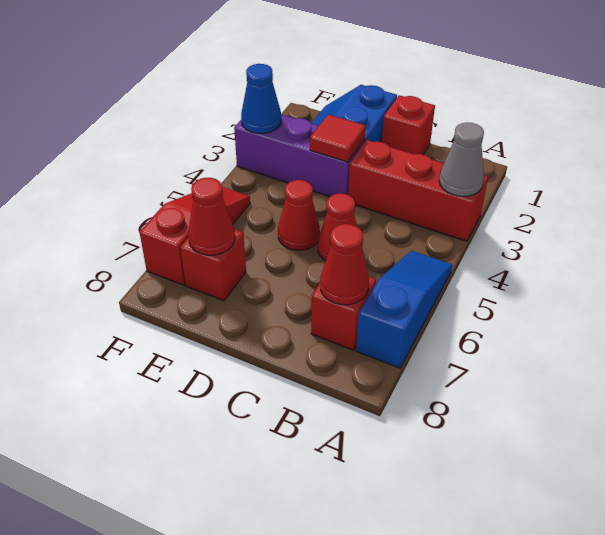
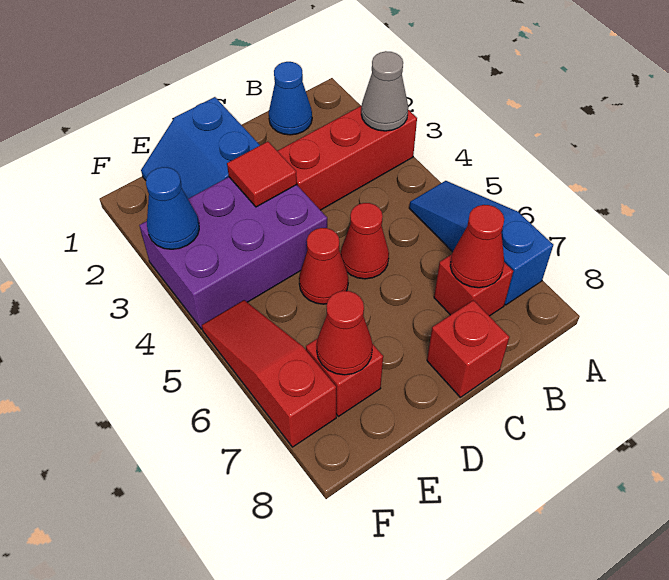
none -> blue 1x1 cone [269,62,312,135]
red 1x1 brick [382,95,435,154] -> red 1x1 brick moved to [427,300,509,397]
purple 1x3 brick [234,114,365,196] -> purple 2x3 brick [139,177,327,329]

